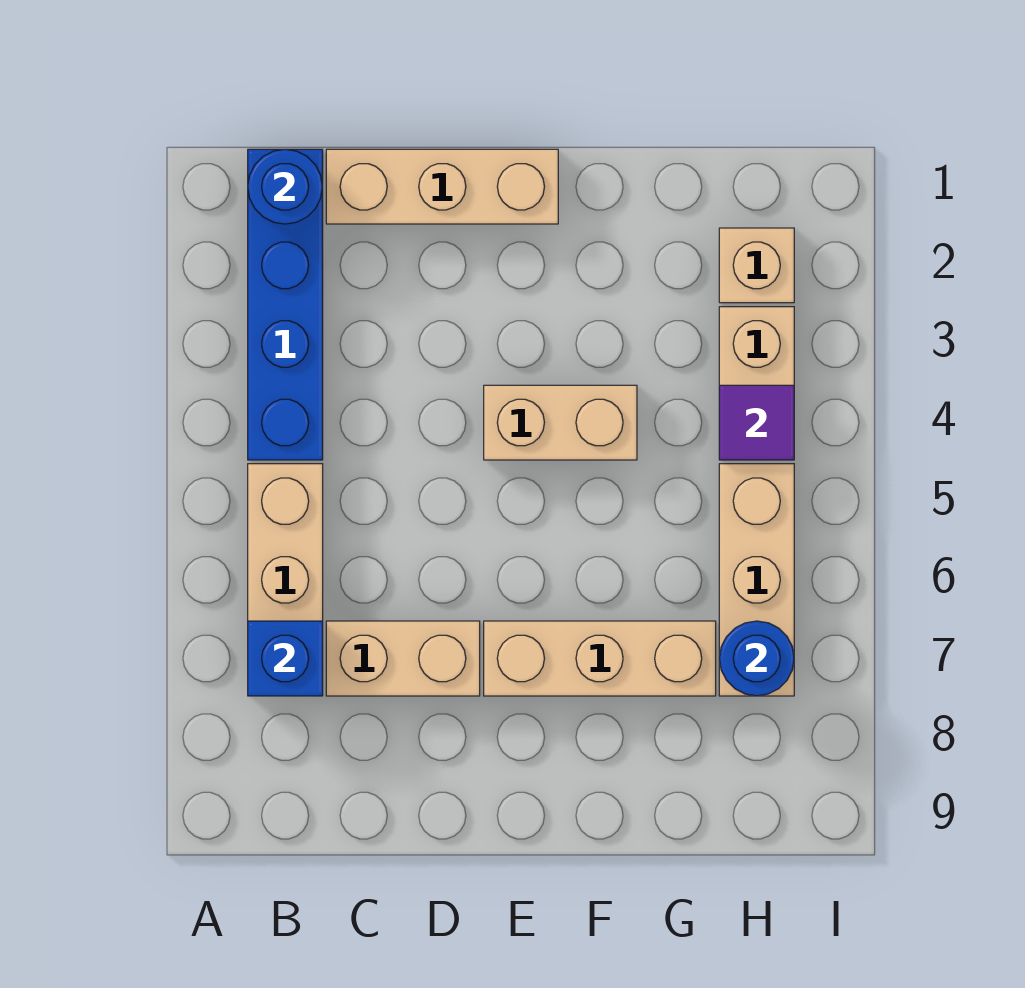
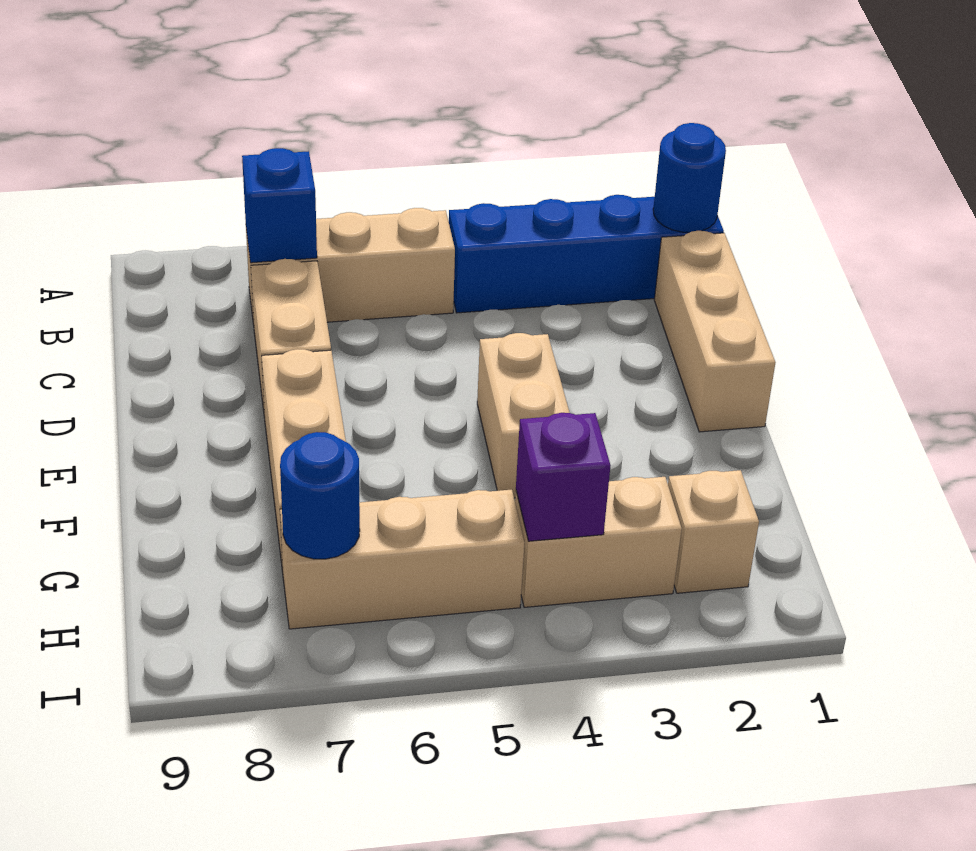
purple 1x1 tile [719,385,794,460] -> purple 1x1 brick [516,413,610,541]

